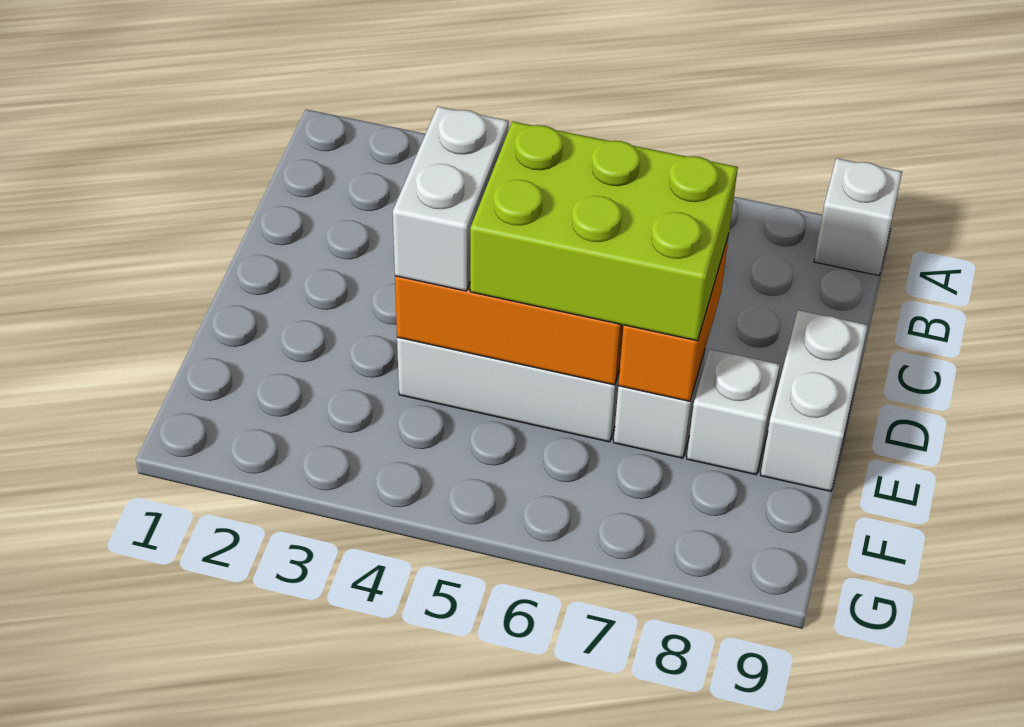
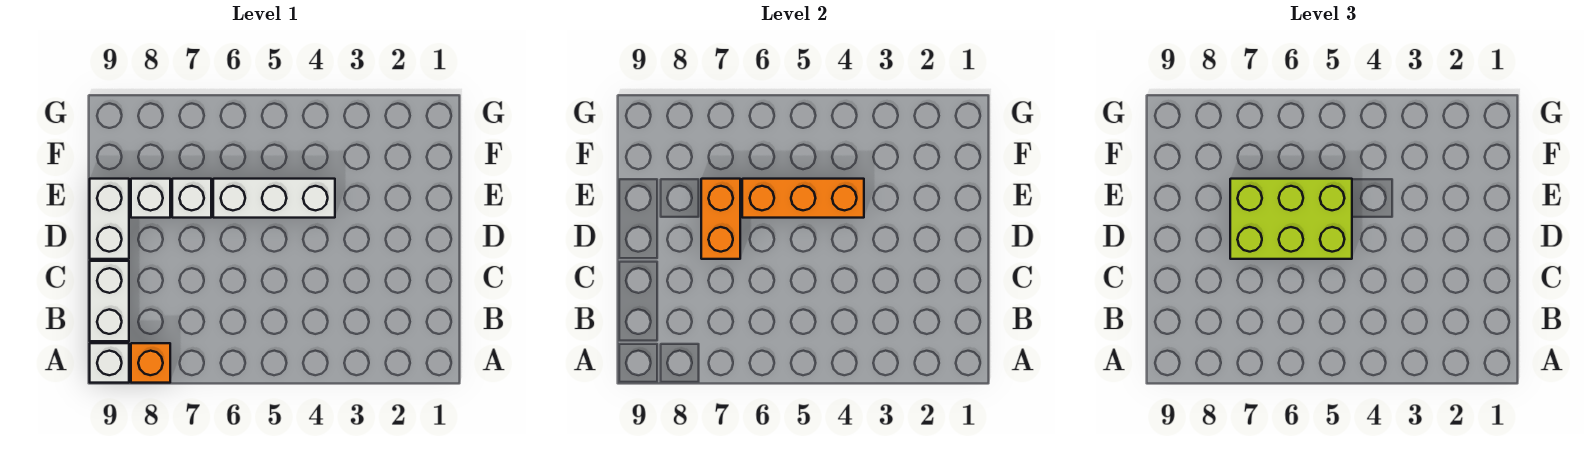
none -> orange 1x1 brick [131,343,170,383]
white 1x2 brick [393,106,509,291] -> white 1x2 brick moved to [90,261,129,341]

